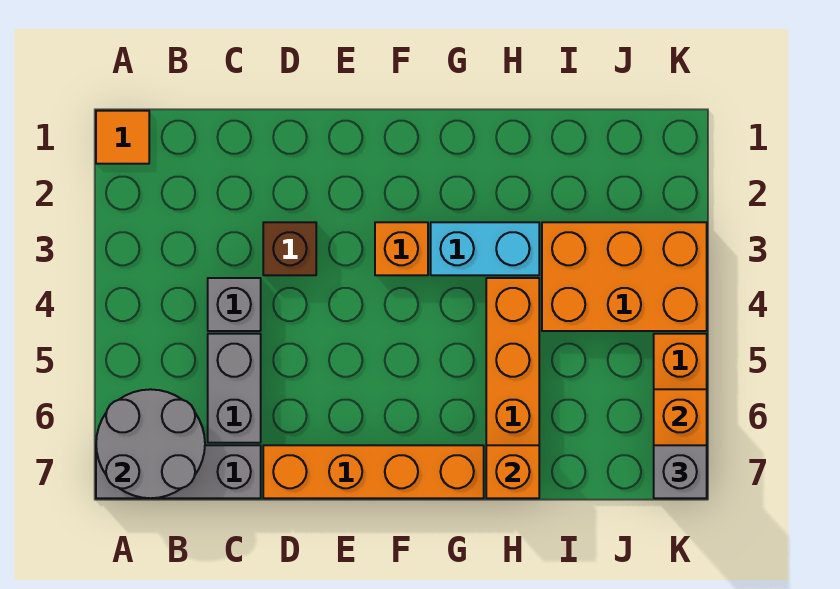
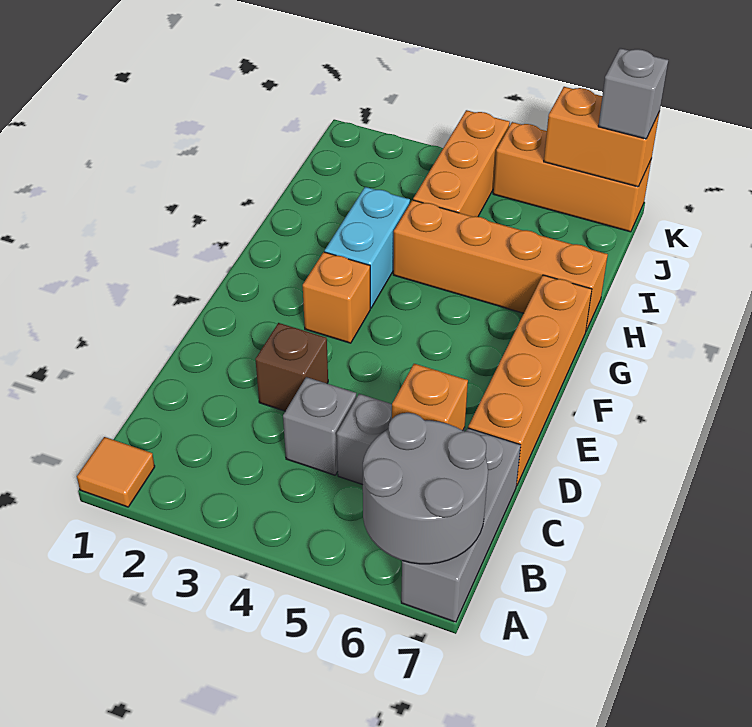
orange 1x1 brick [486,445,539,498] -> orange 1x1 brick moved to [392,364,468,431]
orange 2x3 brick [542,222,707,331] -> orange 1x3 brick [413,110,510,217]

